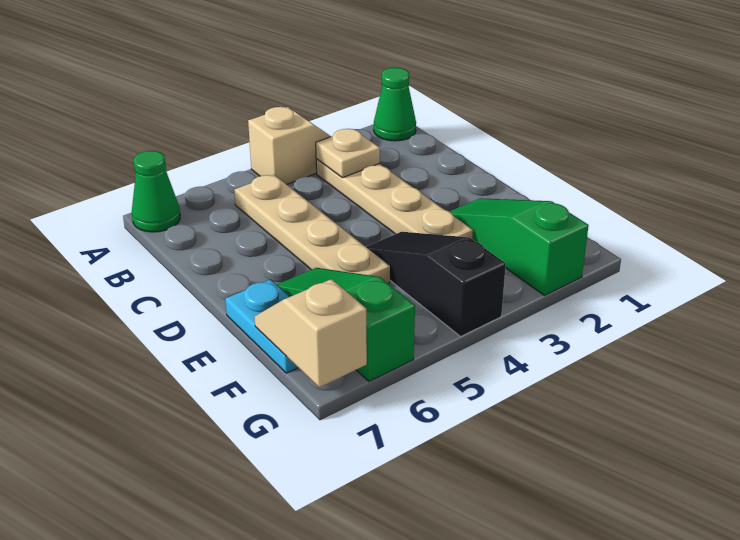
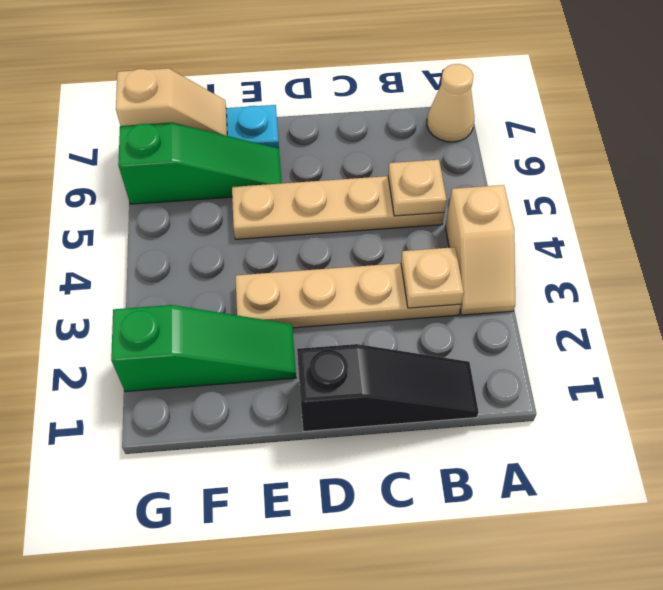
green 1x1 cone [374,68,416,141] -> none
green 1x1 cone [132,151,180,232] -> tan 1x1 cone [427,64,474,142]
none -> tan 1x1 plate [388,160,447,216]
black 1x3 slope [366,232,506,336] -> black 1x3 slope moved to [297,344,478,432]

